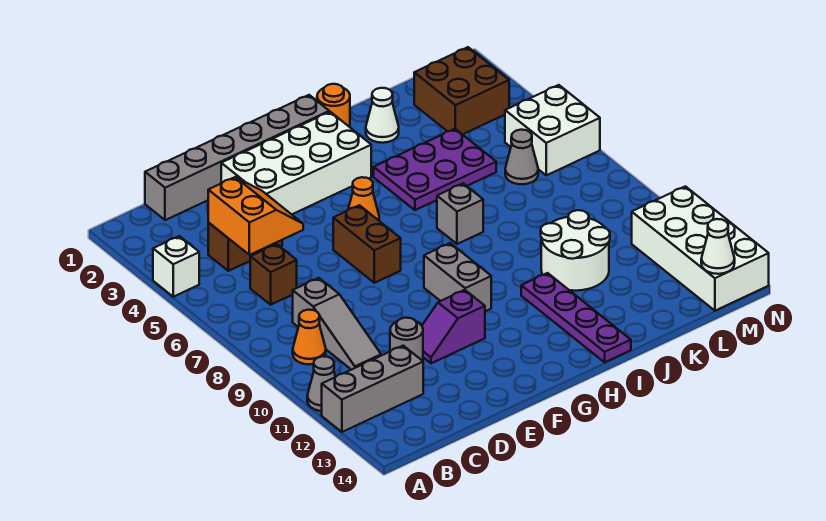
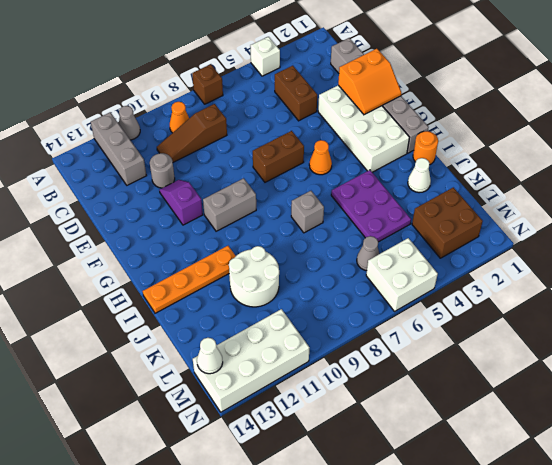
orange 2x2 slope [208,177,303,255] -> orange 2x2 slope moved to [338,49,401,115]
brown 1x1 brick [250,244,297,305] -> brown 1x1 brick moved to [192,64,223,104]
grey 1x3 slope [293,278,381,370] -> brown 1x3 slope [157,104,227,162]
purple 1x4 plate [521,273,631,362] -> orange 1x4 plate [143,246,236,313]

